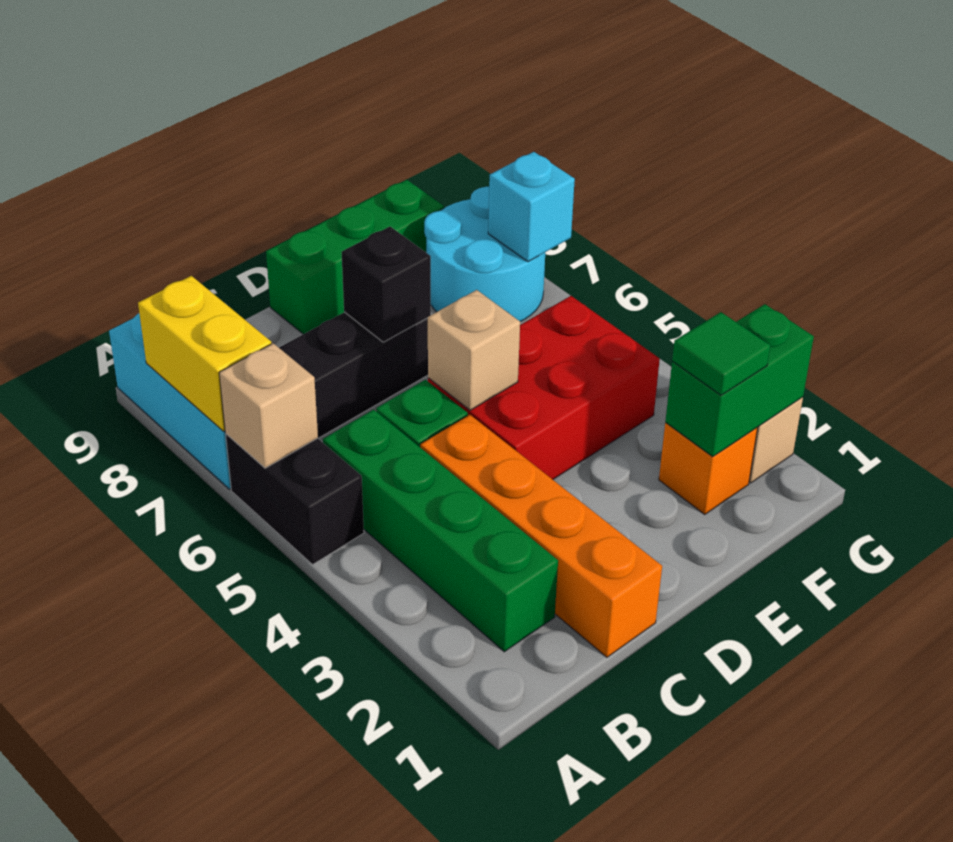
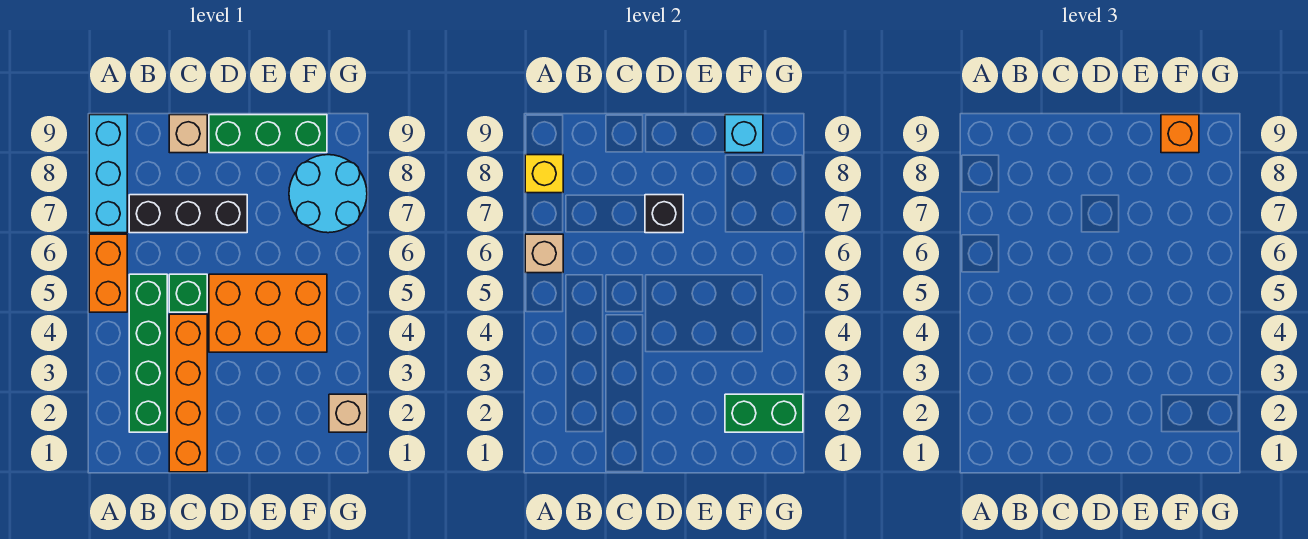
black 1x2 brick [226,434,364,565] -> orange 1x2 brick [89,234,127,312]
yellow 1x2 brick [138,276,271,431] -> yellow 1x1 brick [525,155,563,193]
red 2x3 brick [428,296,660,479] -> orange 2x3 brick [209,274,327,352]
tan 1x1 brick [428,290,520,410] -> tan 1x1 brick moved to [169,115,207,153]
orange 1x1 brick [659,423,757,514] -> orange 1x1 brick moved to [1161,115,1199,153]
green 1x1 tile [672,312,770,395] -> none
cyan 1x1 brick [488,152,575,262] -> cyan 1x1 brick moved to [725,115,763,153]

